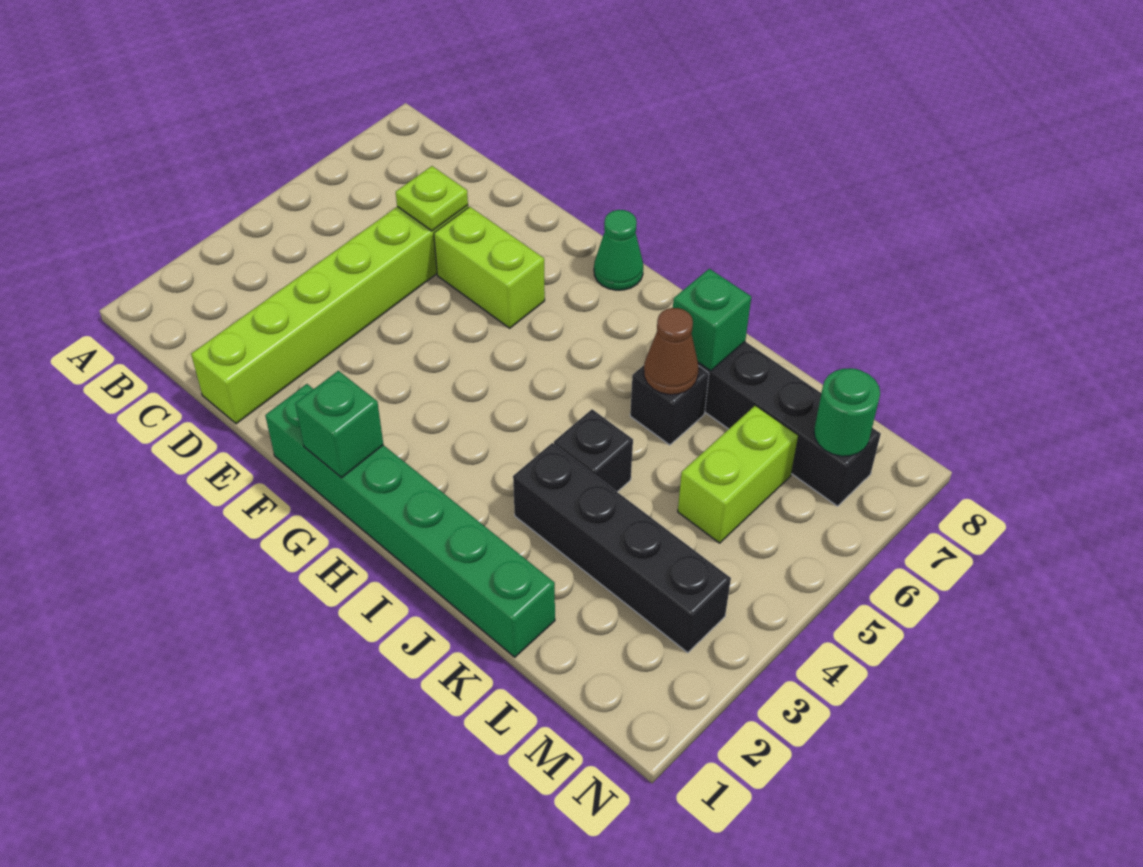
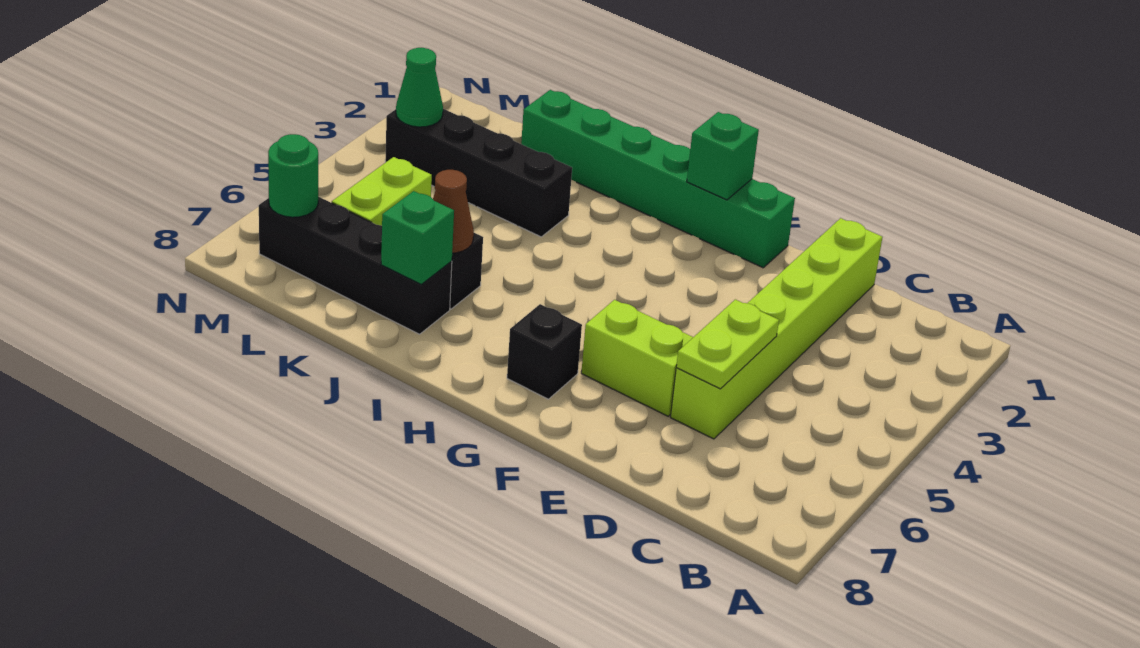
lime 1x1 plate [396,166,468,231] -> lime 1x2 plate [676,299,779,389]
green 1x1 cone [594,210,643,290] -> green 1x1 cone moved to [396,48,443,127]
black 1x1 brick [554,409,633,492] -> black 1x1 brick moved to [507,304,582,399]

